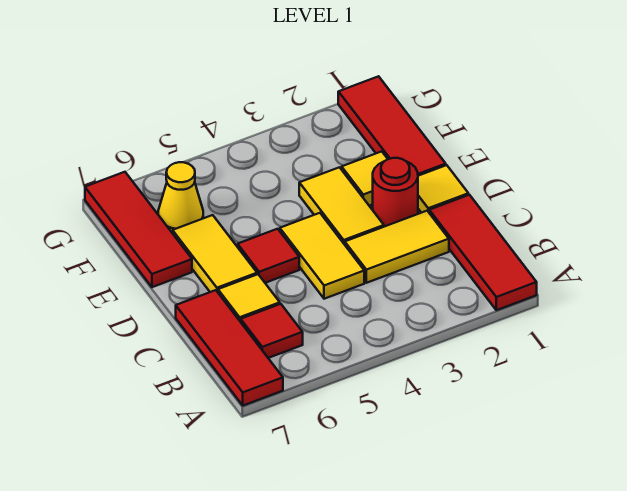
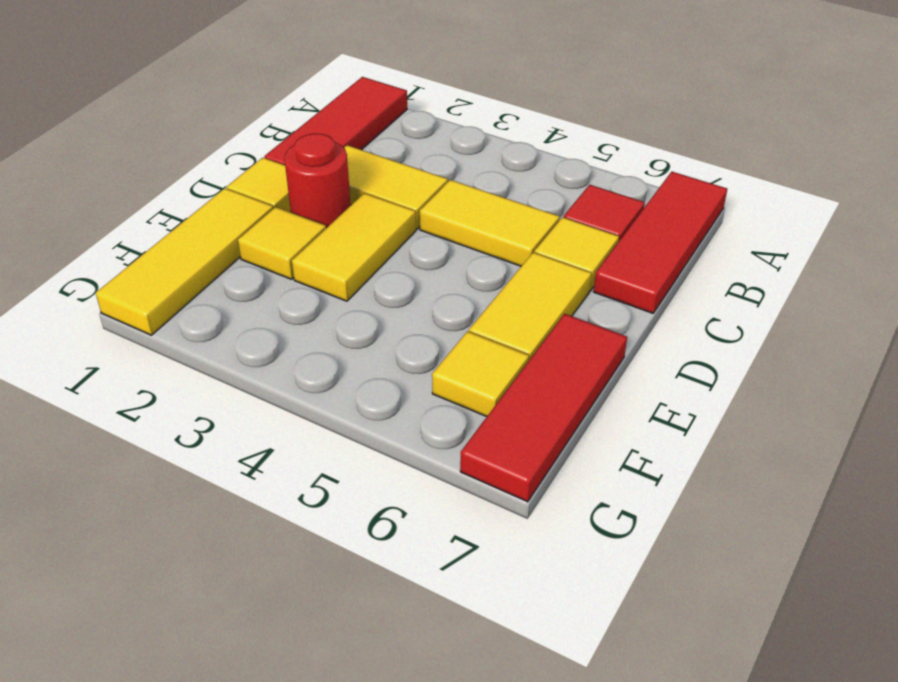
yellow 1x2 tile [280,213,364,299] -> yellow 1x2 tile turned to [420,180,560,266]
red 1x1 tile [238,229,299,283] -> none
red 1x3 tile [338,76,446,176] -> yellow 1x3 tile [96,188,273,335]
yellow 1x1 cone [158,162,203,233] -> yellow 1x1 tile [432,331,529,417]

